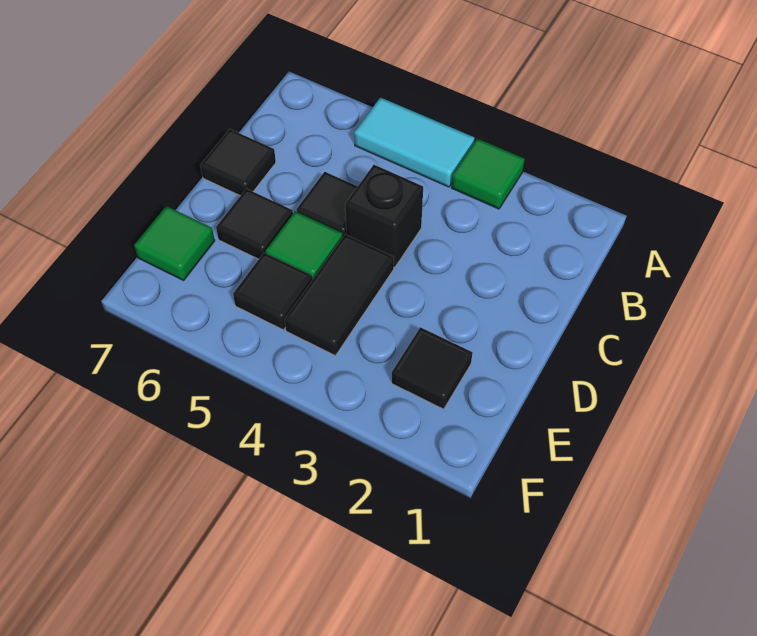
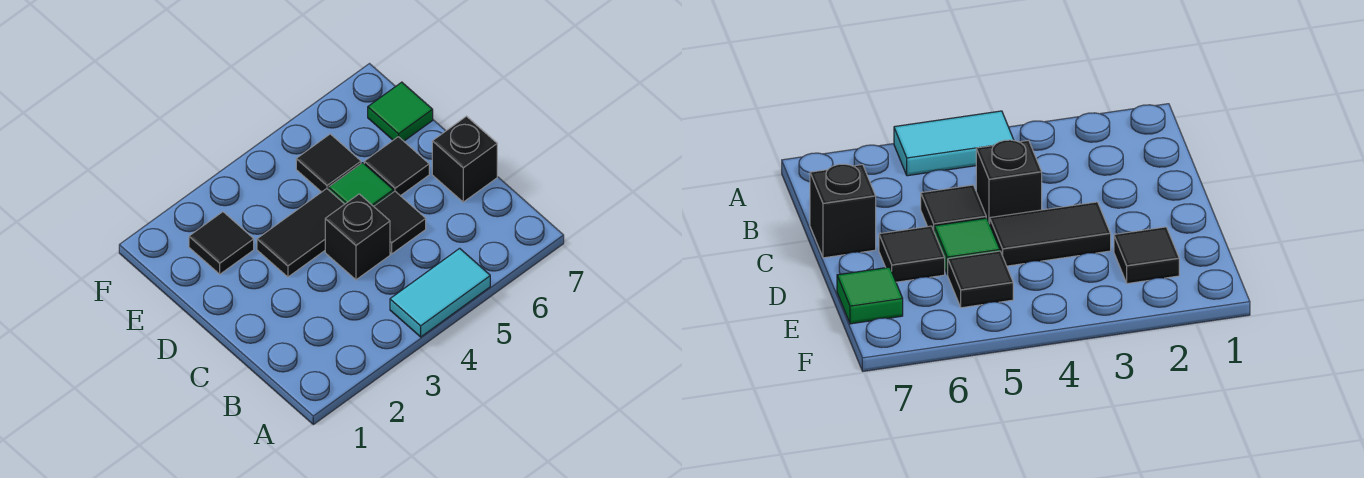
green 1x1 tile [451,139,525,209] -> none
black 1x1 tile [200,129,276,196] -> black 1x1 brick [432,116,497,202]
black 1x2 tile [285,234,394,356] -> black 1x2 tile turned to [257,189,344,277]

